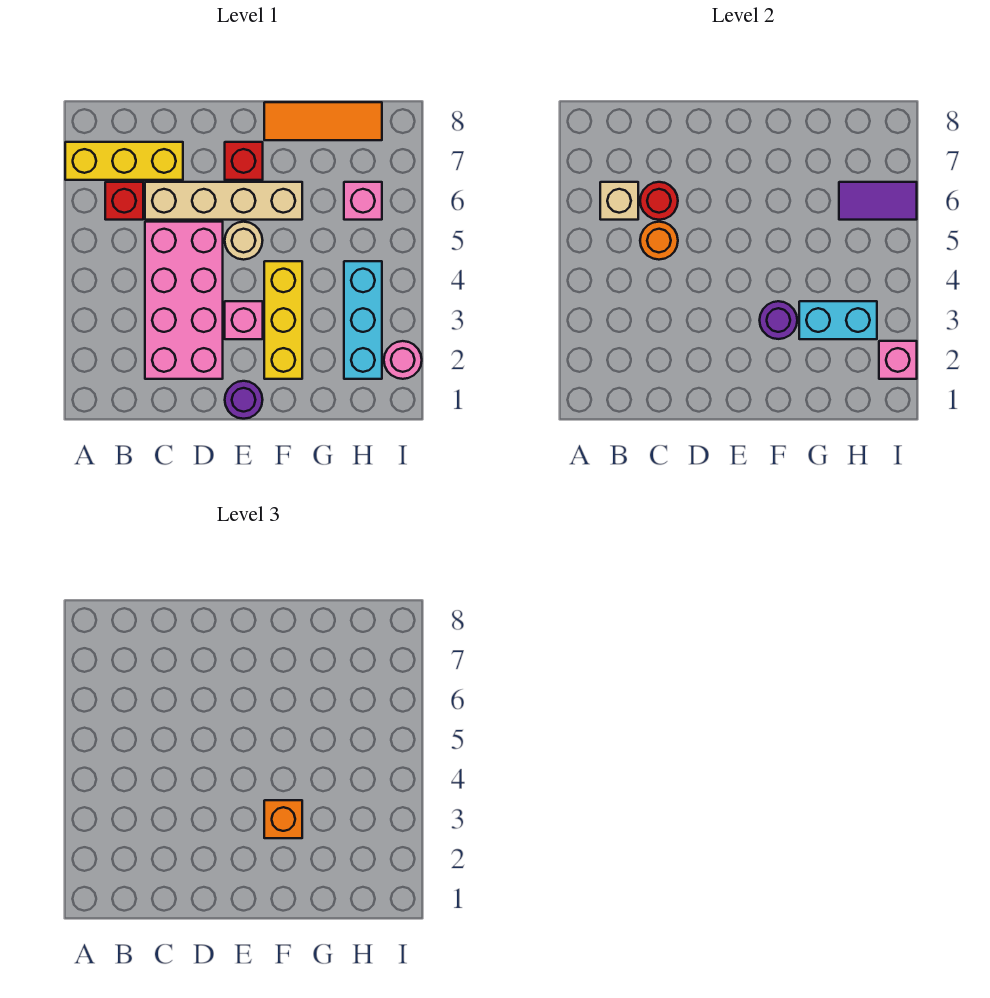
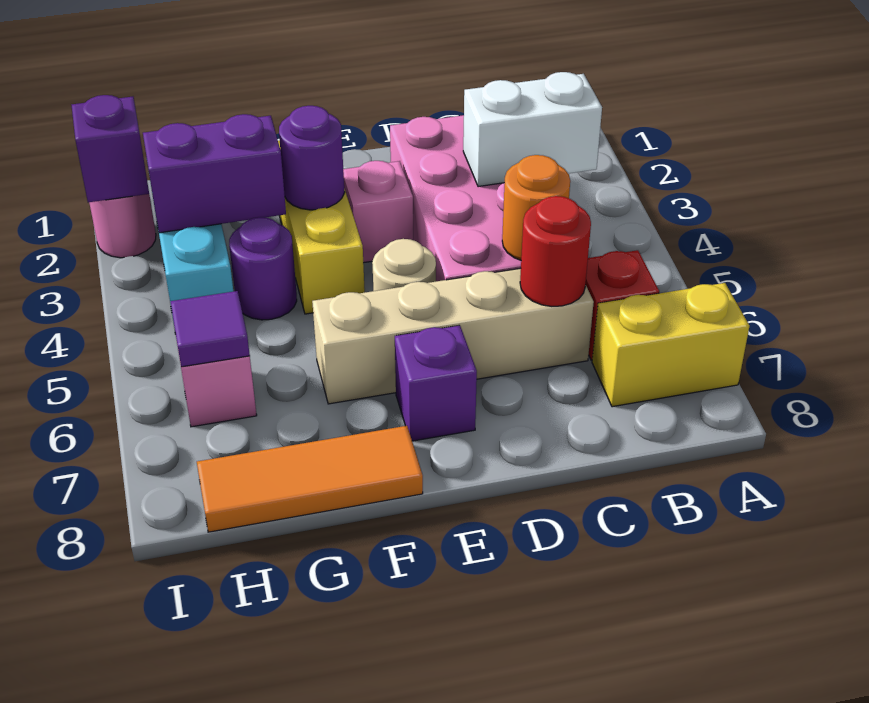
yellow 1x3 brick [65,142,183,180] -> yellow 1x2 brick [592,283,749,407]
none -> white 1x2 brick [463,72,602,187]
tan 1x1 brick [600,182,638,220] -> none
purple 1x1 round brick [225,381,263,419] -> purple 1x1 round brick moved to [229,217,297,320]
red 1x1 brick [225,142,263,180] -> purple 1x1 brick [395,325,477,441]
orange 1x1 brick [264,800,302,838] -> none
cyan 1x2 brick [799,301,877,339] -> purple 1x2 brick [143,114,286,233]
purple 1x2 tile [839,182,917,220] -> purple 1x1 tile [170,291,250,367]
pink 1x1 brick [879,341,917,379] -> purple 1x1 brick [72,95,149,202]

